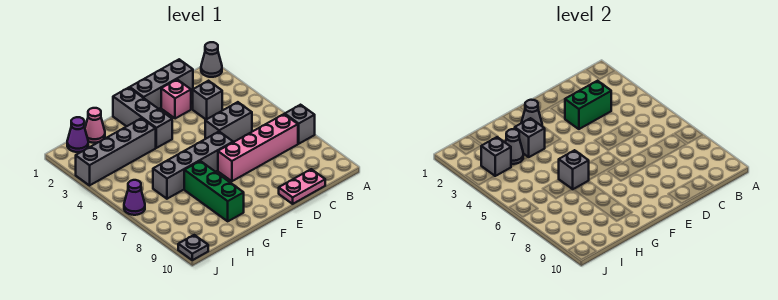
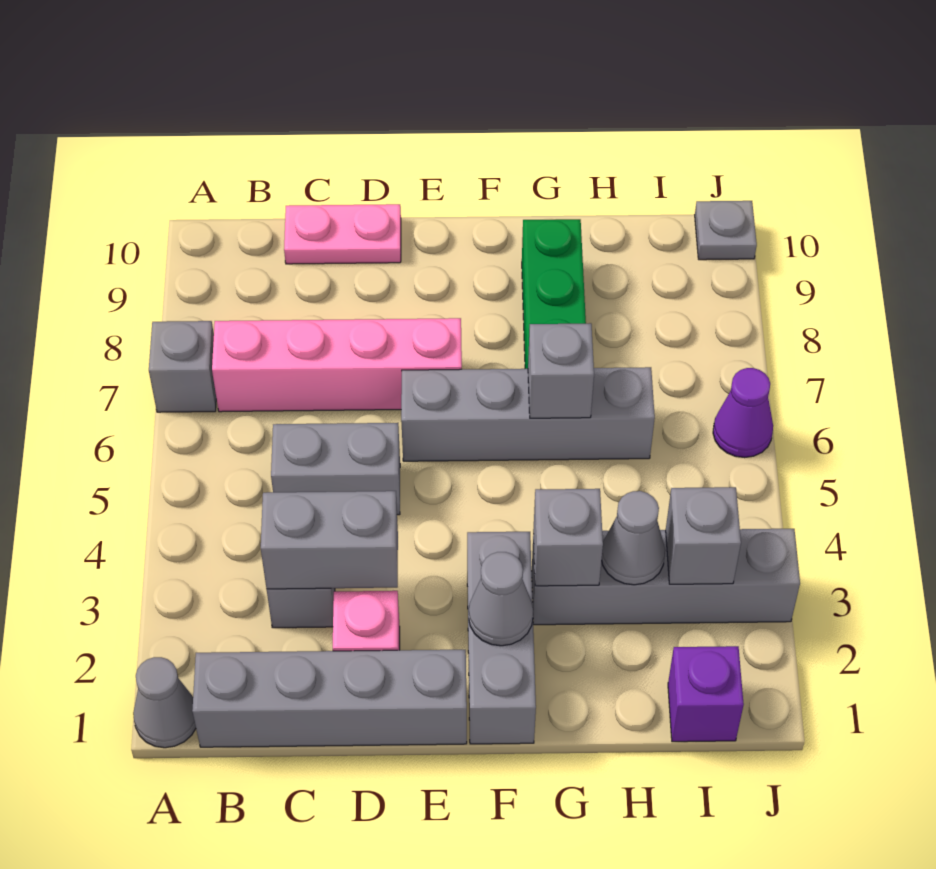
grey 1x3 brick [130,59,193,109] -> grey 1x4 brick [192,650,467,747]
green 1x2 brick [565,81,611,129] -> grey 1x2 brick [261,491,398,589]
pink 1x1 cone [85,108,105,143] -> none
purple 1x1 cone [67,117,88,152] -> purple 1x1 brick [668,646,744,742]

